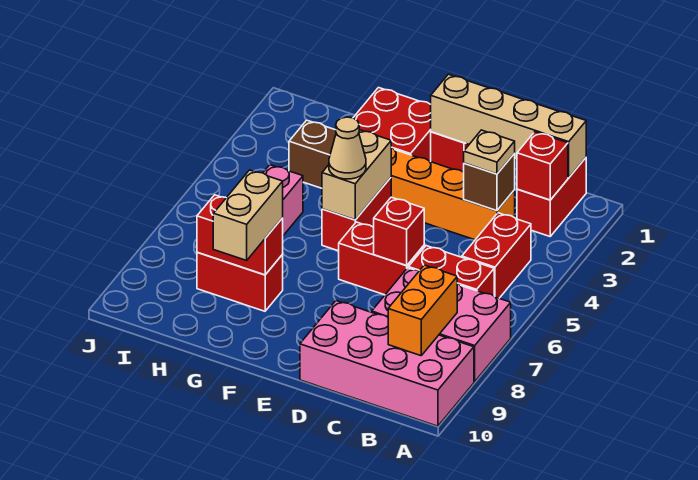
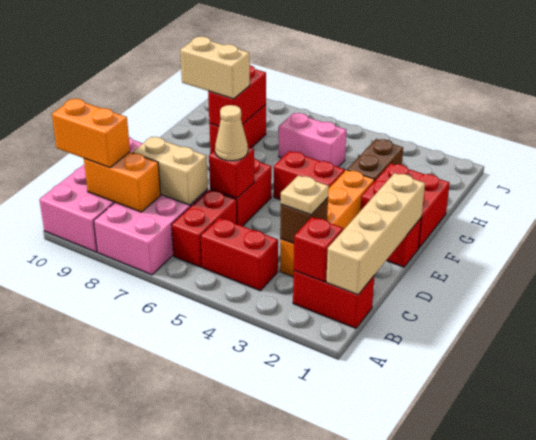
none -> orange 1x2 brick [52,99,130,168]
tan 1x2 brick [322,130,392,220] -> tan 1x2 brick moved to [132,137,208,205]
tan 1x1 cone [329,117,366,179] -> tan 1x1 cone moved to [215,105,248,161]

